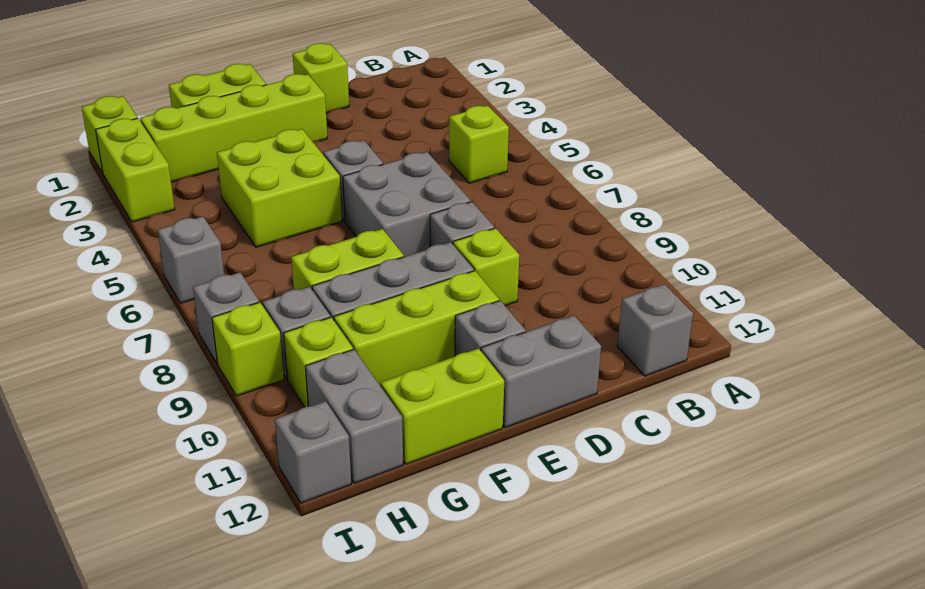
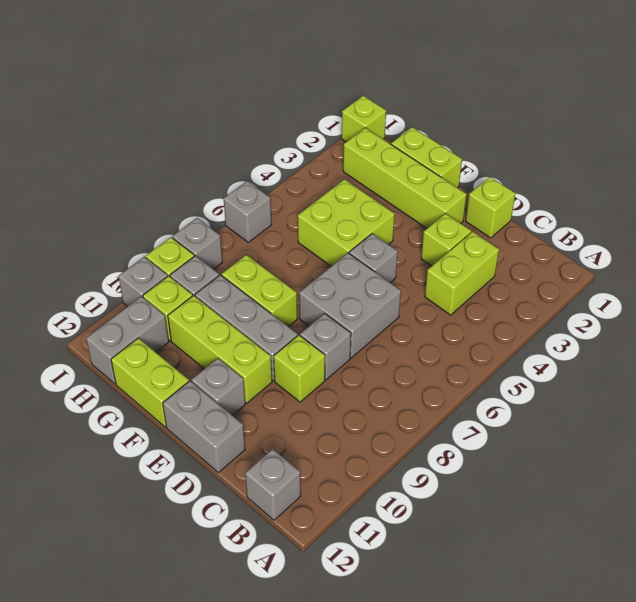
lime 1x1 brick [449,106,509,183] -> lime 1x1 brick moved to [421,214,471,266]
lime 1x2 brick [96,118,175,222] -> lime 1x2 brick moved to [425,232,499,315]
grey 1x1 brick [275,401,351,503] -> grey 1x1 brick moved to [118,257,168,306]

